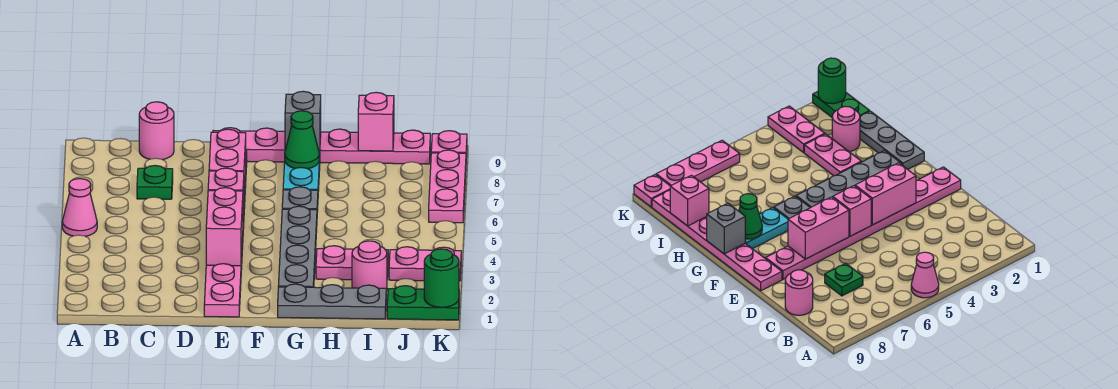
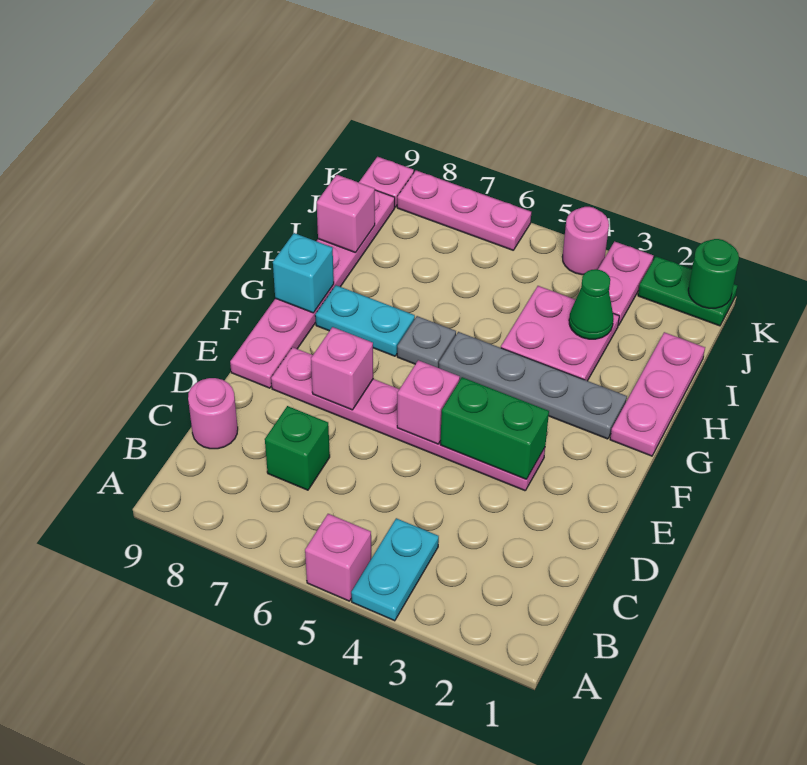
none -> cyan 1x2 plate [351,518,439,621]
pink 1x1 cone [62,179,97,236] -> pink 1x1 brick [305,514,371,601]
green 1x1 plate [137,166,173,199] -> green 1x1 brick [265,406,330,490]
pink 1x8 plate [204,151,247,317] -> pink 1x6 plate [271,347,545,491]
pink 1x2 brick [206,188,243,266] -> green 1x2 brick [440,377,549,479]
pink 1x2 brick [209,129,246,196] -> pink 1x1 brick [311,327,373,410]
grey 1x3 plate [278,284,386,319] -> pink 1x3 plate [610,332,705,456]
green 1x1 cone [285,111,319,169] -> green 1x1 cone moved to [569,269,613,339]
grey 1x1 brick [285,91,321,150] -> cyan 1x1 brick [273,233,334,313]
pink 1x2 plate [316,246,388,280] -> pink 2x2 plate [501,286,619,381]
pink 1x1 round brick [352,241,387,291] -> pink 1x1 round brick moved to [562,207,609,275]
green 1x2 plate [387,286,459,320] -> green 1x2 plate turned to [638,256,737,326]

